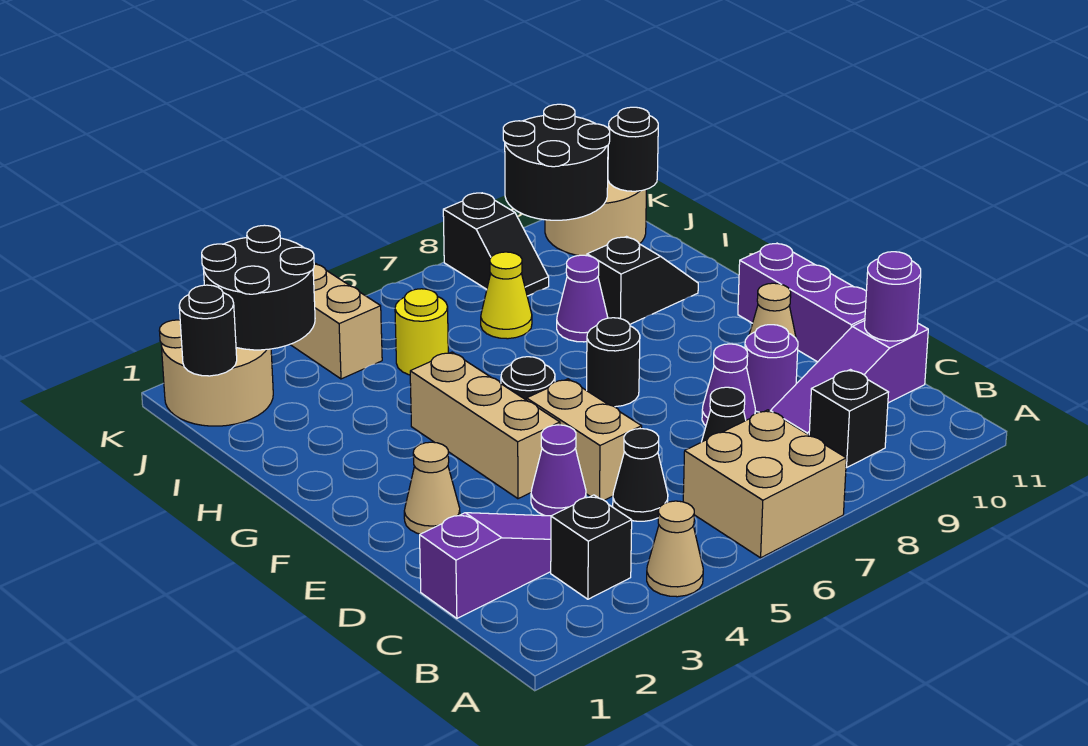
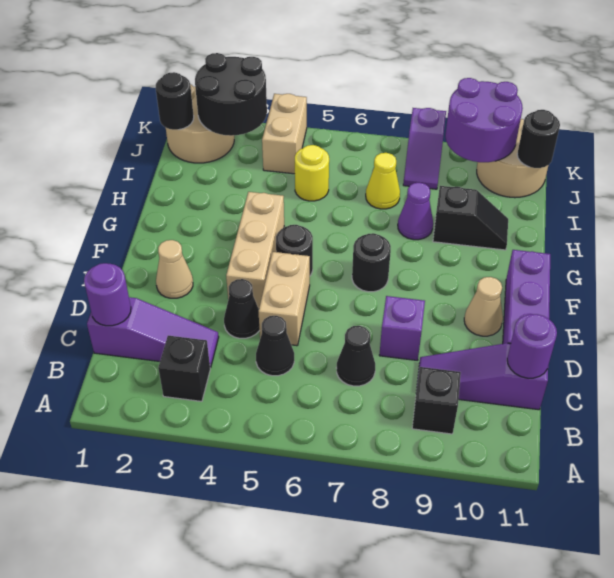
tan 1x1 cone [647,501,703,597] -> none
tan 2x2 brick [683,410,846,558] -> none
purple 1x1 cone [531,425,586,516] -> black 1x1 cone [224,279,260,338]
purple 1x1 cone [702,344,755,426] -> purple 1x1 brick [379,296,425,361]
purple 1x1 round brick [745,325,798,412] -> purple 1x1 round brick moved to [84,263,131,326]
black 1x2 slope [443,193,549,296] -> purple 1x2 slope [403,108,446,189]
black 2x2 round brick [503,104,610,220] -> purple 2x2 round brick [445,78,523,162]

